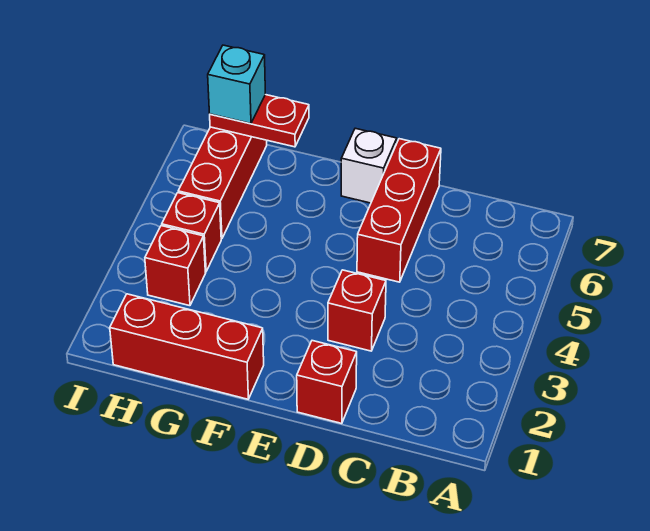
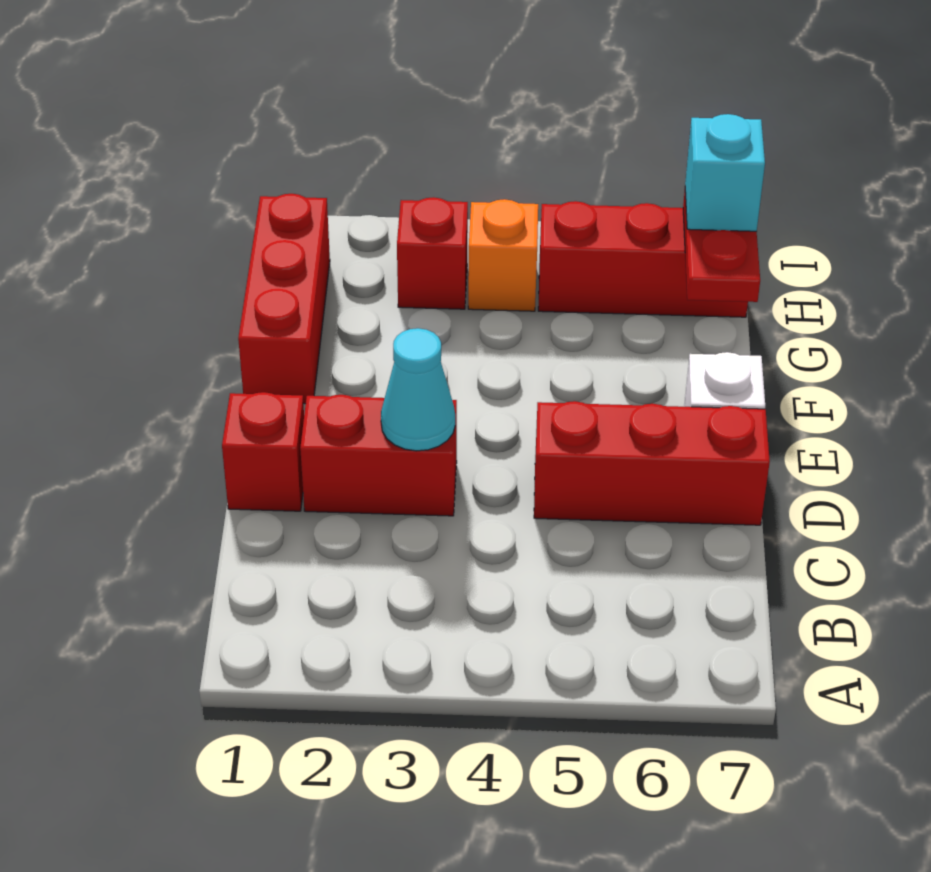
red 1x1 brick [328,270,386,351] -> red 1x2 brick [300,395,457,516]
none -> cyan 1x1 cone [381,328,455,451]
red 1x1 brick [162,193,221,272] -> orange 1x1 brick [468,199,538,311]

